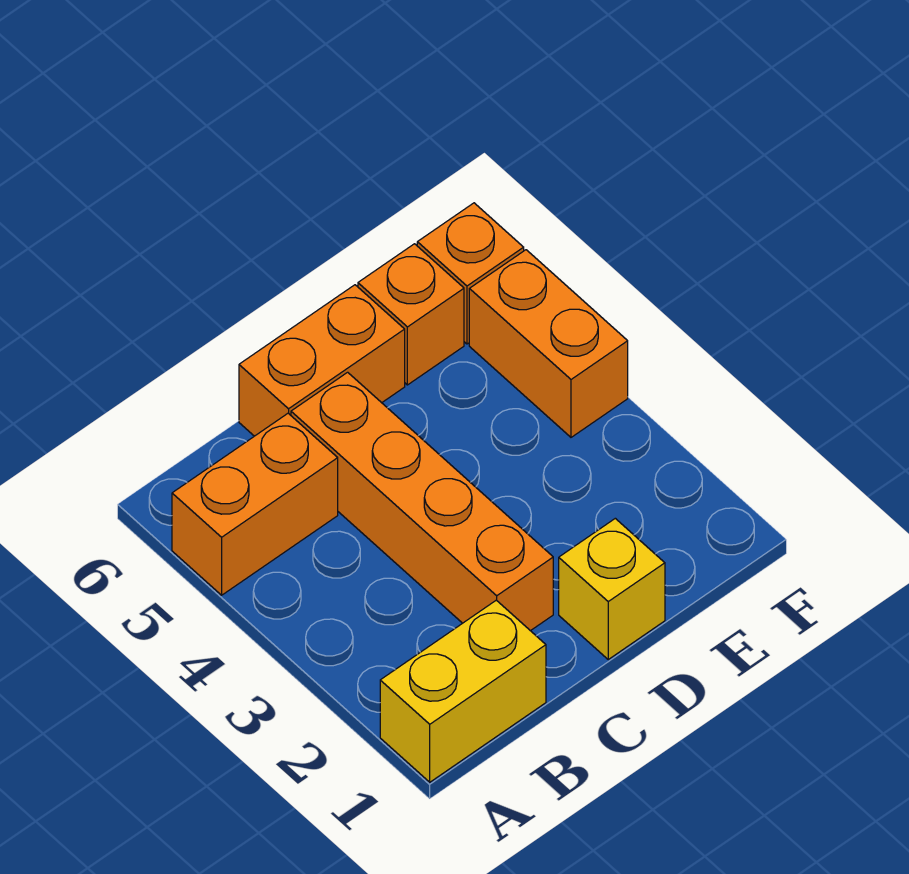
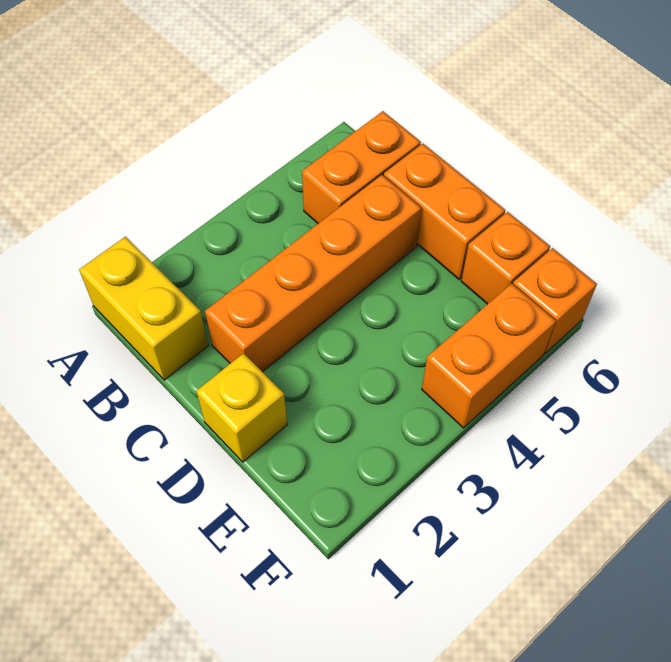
orange 1x2 brick [172,413,338,595] -> orange 1x2 brick turned to [302,111,421,223]

